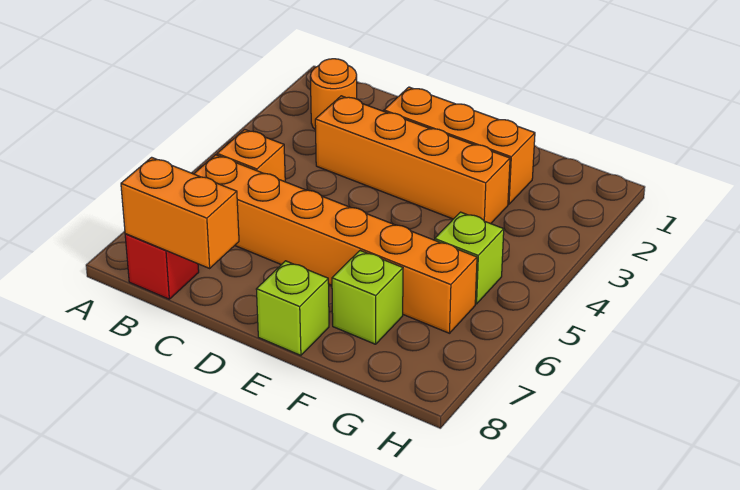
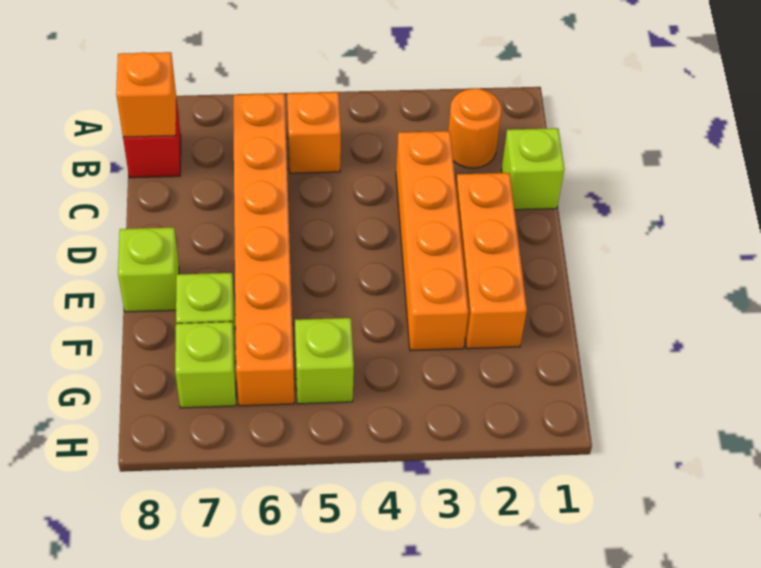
orange 1x2 brick [121,157,239,268] -> orange 1x1 brick [116,52,176,137]
none -> lime 1x1 brick [501,128,564,210]
none -> lime 1x1 brick [175,322,236,408]

